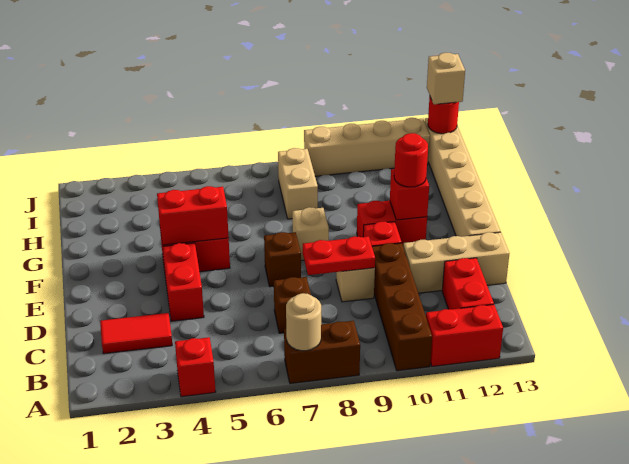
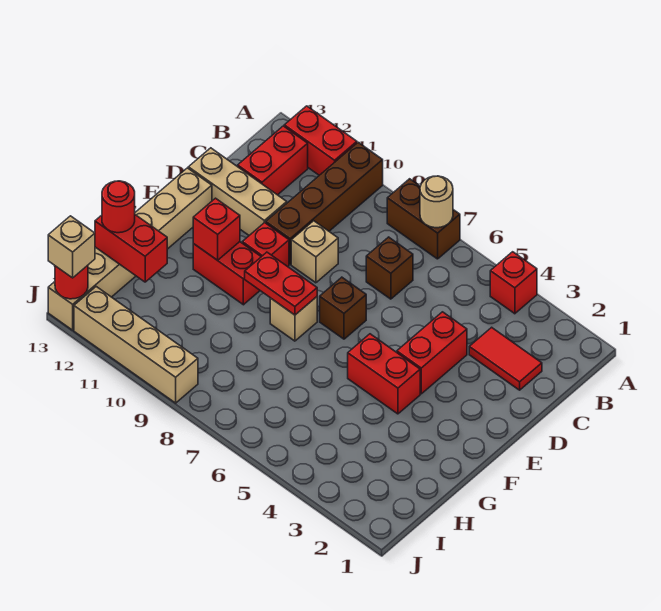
red 1x2 plate [303,236,375,275] -> red 1x2 plate moved to [245,252,317,315]
red 1x2 brick [157,186,229,245] -> red 1x2 brick moved to [95,215,167,282]
red 1x1 round brick [394,133,428,187] -> red 1x1 round brick moved to [102,181,135,233]
tan 1x2 brick [278,148,318,219] -> none

